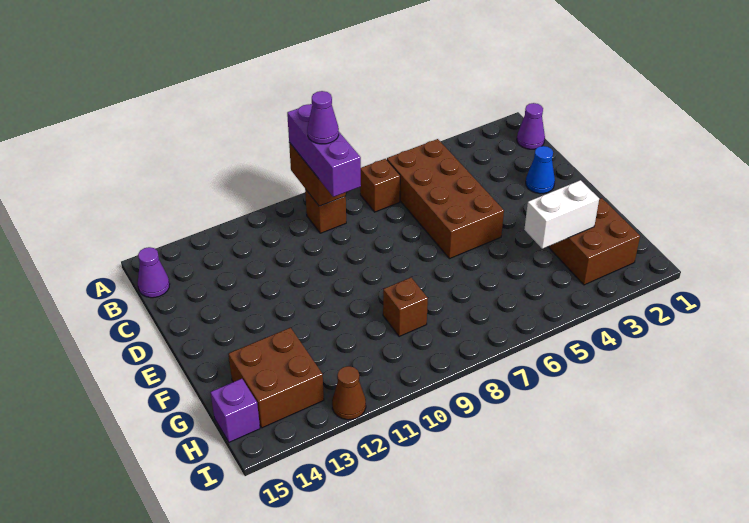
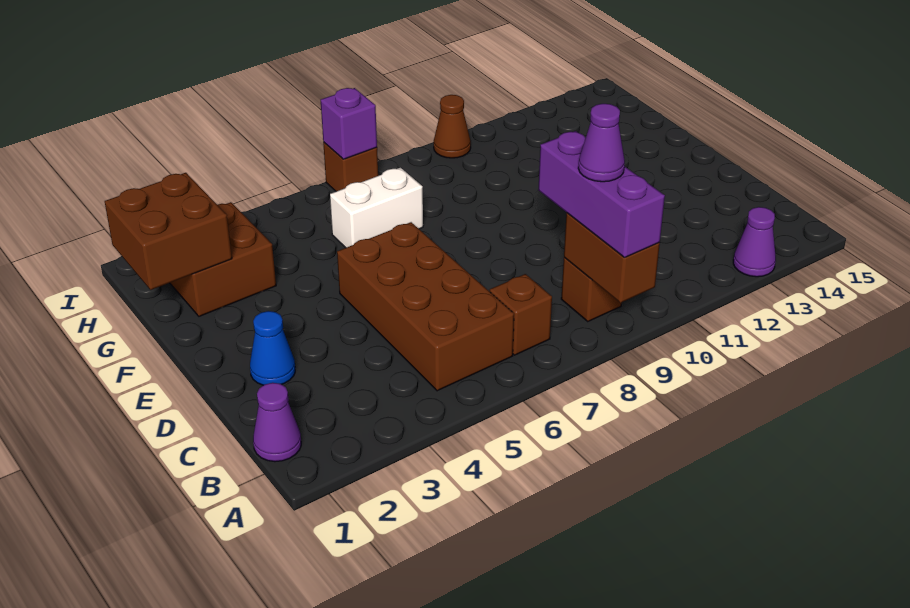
purple 1x1 cone [138,247,170,298] -> purple 1x1 cone moved to [733,207,776,277]
white 1x2 brick [524,180,599,249] -> white 1x2 brick moved to [330,168,423,248]
brown 1x1 brick [383,278,428,337] -> brown 1x1 brick moved to [323,142,378,191]
brown 2x2 brick [228,328,324,428] -> brown 2x2 brick moved to [105,173,232,290]
purple 1x1 brick [211,379,260,442] -> purple 1x1 brick moved to [321,88,377,159]
brown 1x1 cone [332,366,366,420] -> brown 1x1 cone moved to [434,95,471,158]

